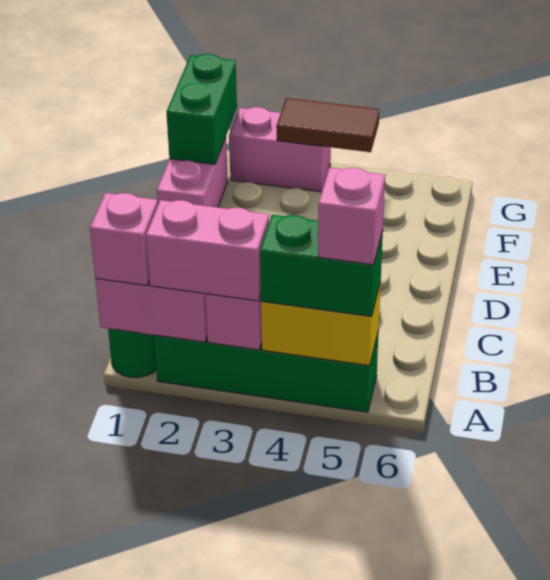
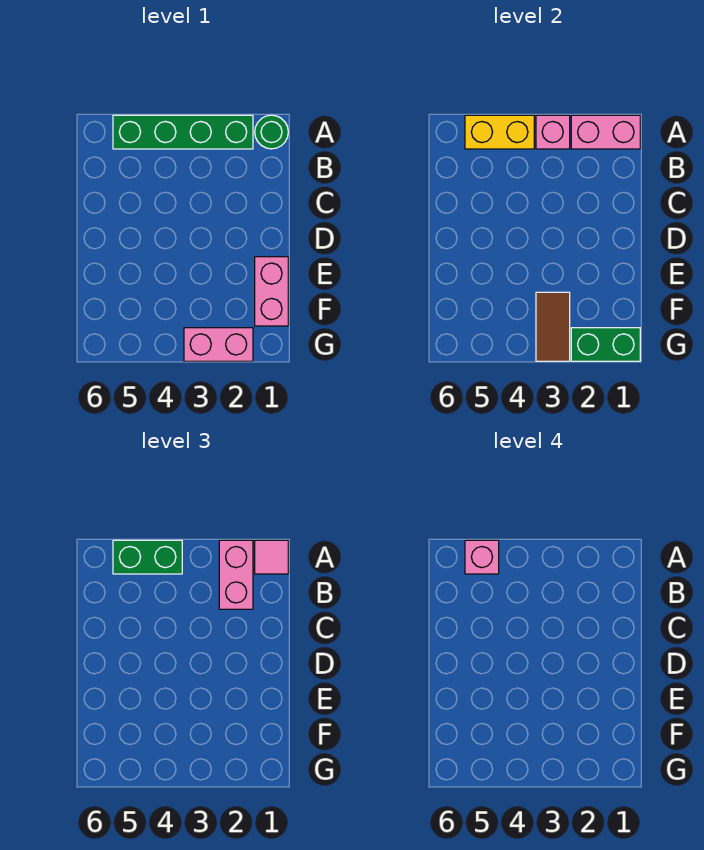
pink 1x1 brick [90,193,158,285] -> pink 1x1 tile [255,540,288,574]
pink 1x2 brick [146,200,269,301] -> pink 1x2 brick turned to [219,540,253,609]
green 1x2 brick [166,54,237,164] -> green 1x2 brick turned to [571,328,640,361]
brown 1x2 tile [276,98,379,152] -> brown 1x2 tile turned to [536,292,570,361]

